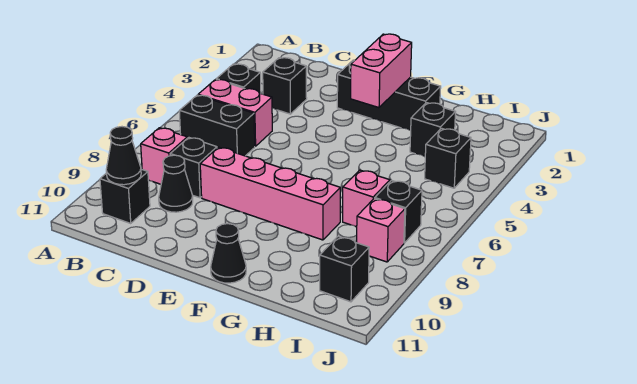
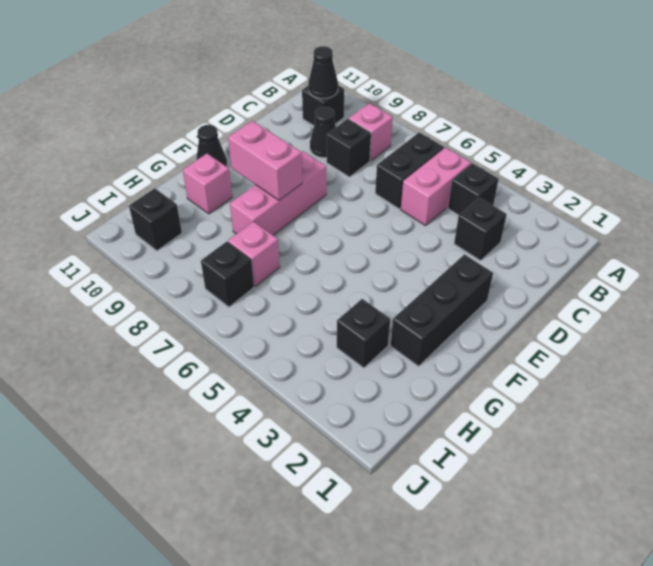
pink 1x4 brick [200,147,340,240] -> pink 1x3 brick [230,151,326,235]
pink 1x2 brick [351,34,412,108] -> pink 1x2 brick moved to [228,121,302,200]
black 1x1 brick [425,128,471,188] -> none
pink 1x1 brick [357,199,405,262] -> pink 1x1 brick moved to [183,154,232,214]

